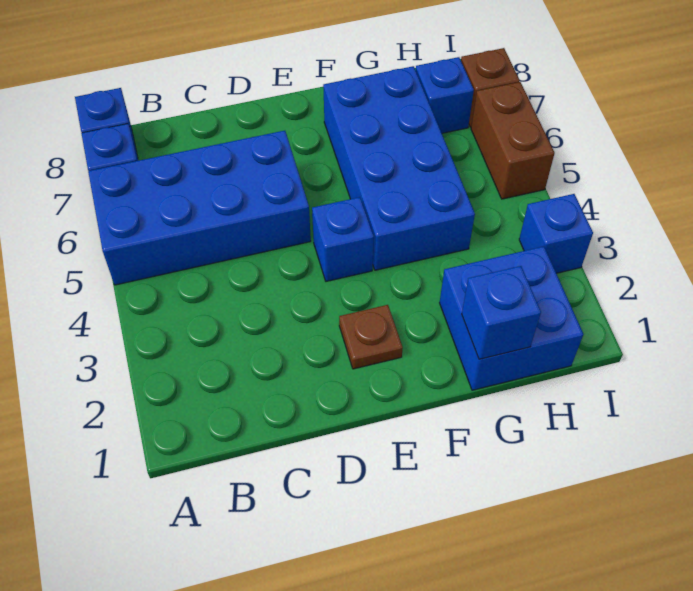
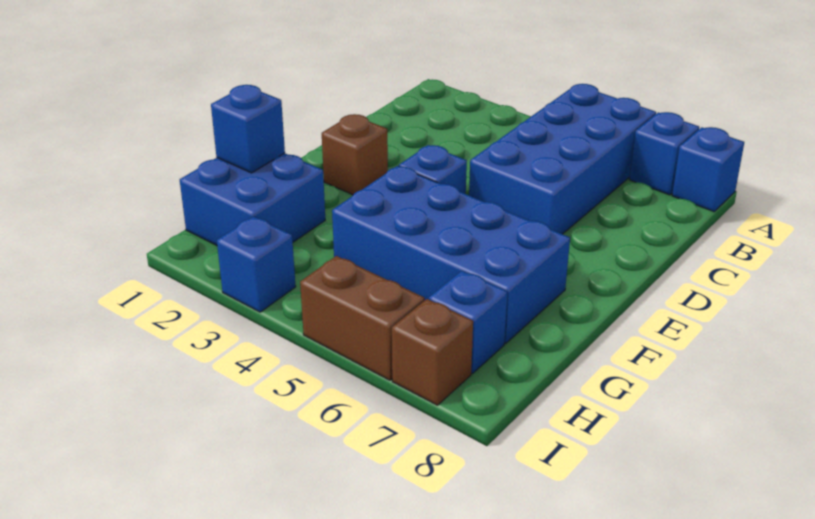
brown 1x1 plate [339,305,403,369] -> brown 1x1 brick [322,114,388,195]

